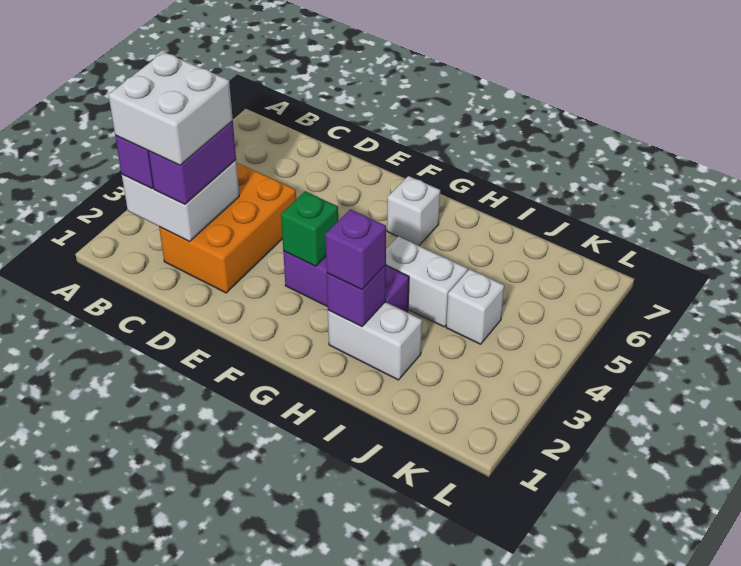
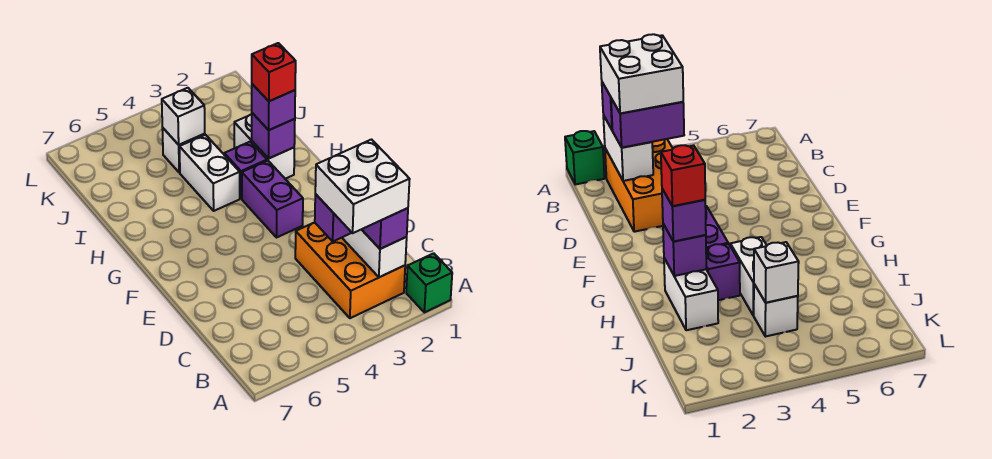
white 2x2 brick [122,160,239,242] -> white 1x2 brick [342,230,407,277]
orange 2x3 brick [159,162,296,293] -> orange 2x3 brick turned to [295,222,405,318]
green 1x1 brick [281,192,338,266] -> green 1x1 brick moved to [406,253,452,312]
white 1x1 brick [387,176,440,246] -> white 1x1 brick moved to [162,88,205,145]
none -> red 1x1 brick [252,43,296,101]

